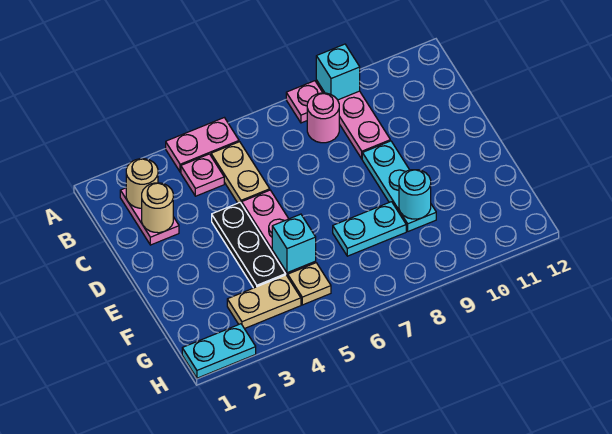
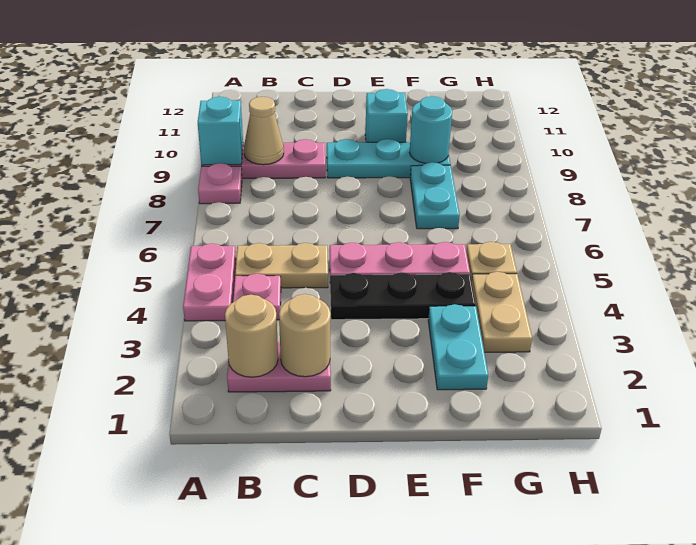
pink 1x1 round brick [307,93,339,143] -> none
none -> tan 1x1 cone [244,97,284,165]
cyan 1x1 brick [272,214,316,273] -> cyan 1x1 brick moved to [365,89,408,142]
cyan 1x2 plate [182,324,256,378] -> cyan 1x2 plate moved to [428,304,488,390]

